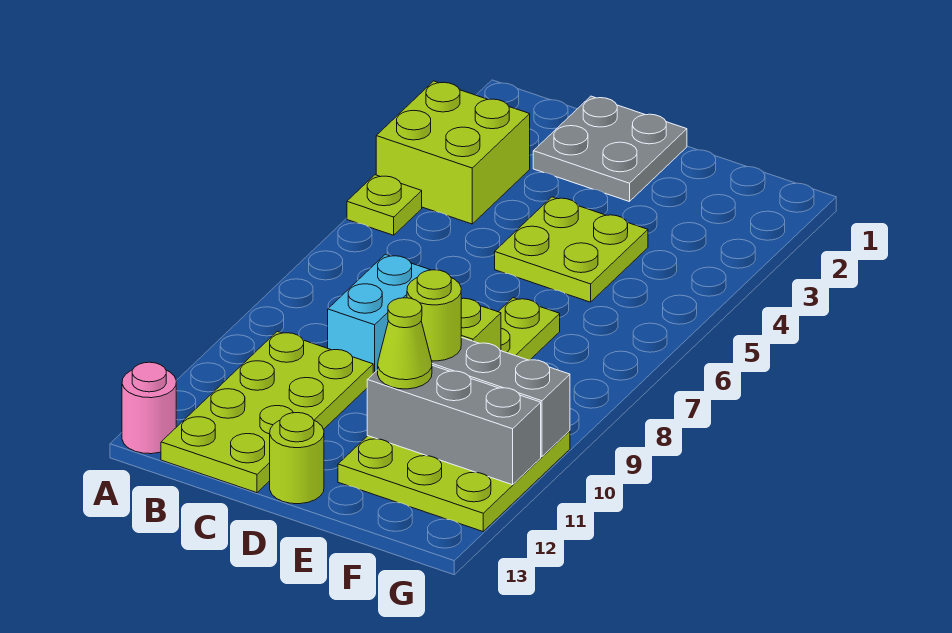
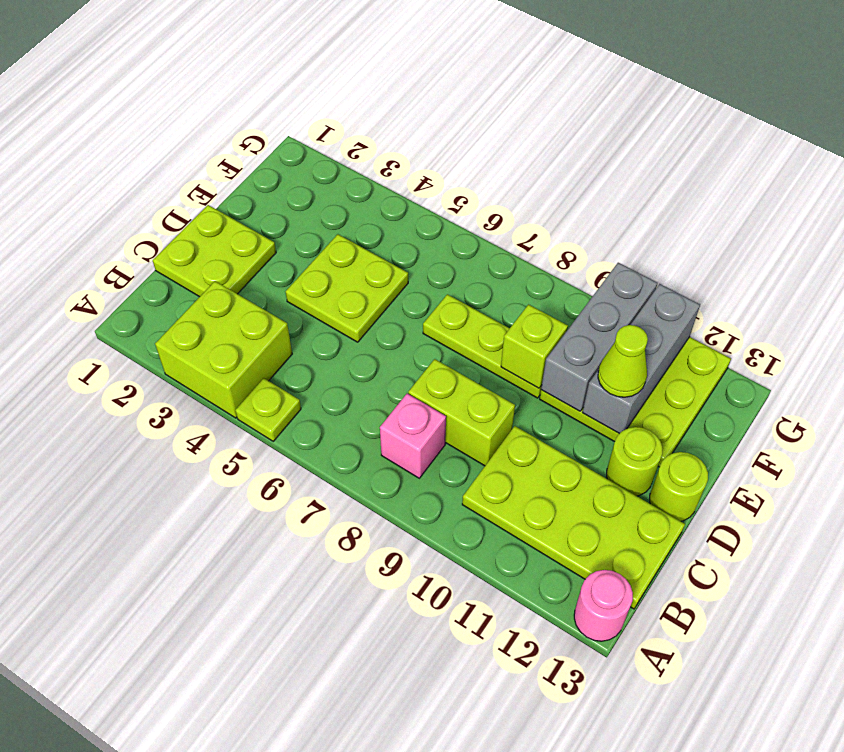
none -> pink 1x1 brick [380,394,446,478]
grey 2x2 plate [533,96,687,202] -> lime 2x2 plate [153,205,276,297]
cyan 1x2 brick [328,254,430,374] -> lime 1x2 brick [408,359,515,466]
lime 1x1 round brick [407,270,461,361] -> lime 1x1 round brick moved to [606,427,662,496]

